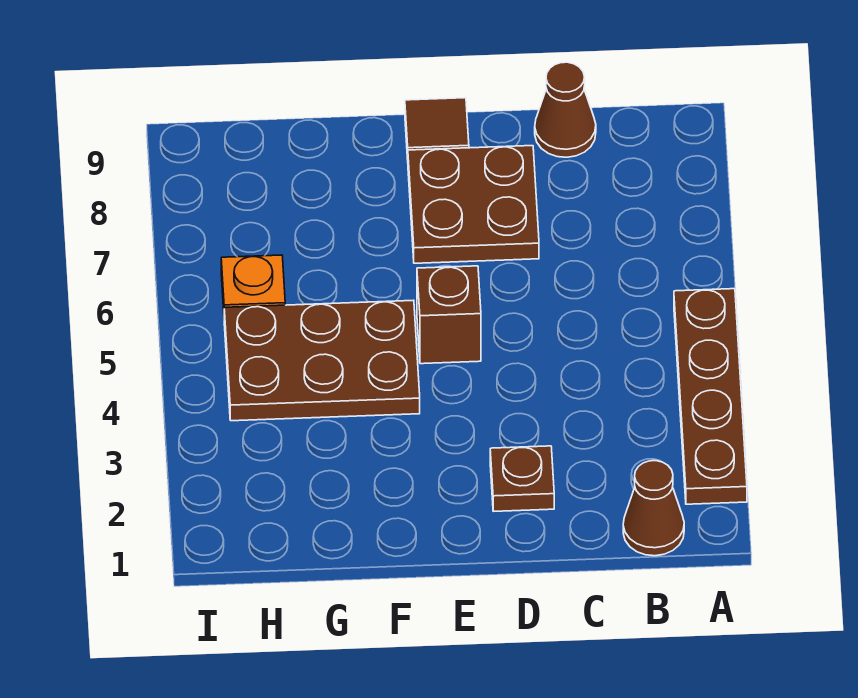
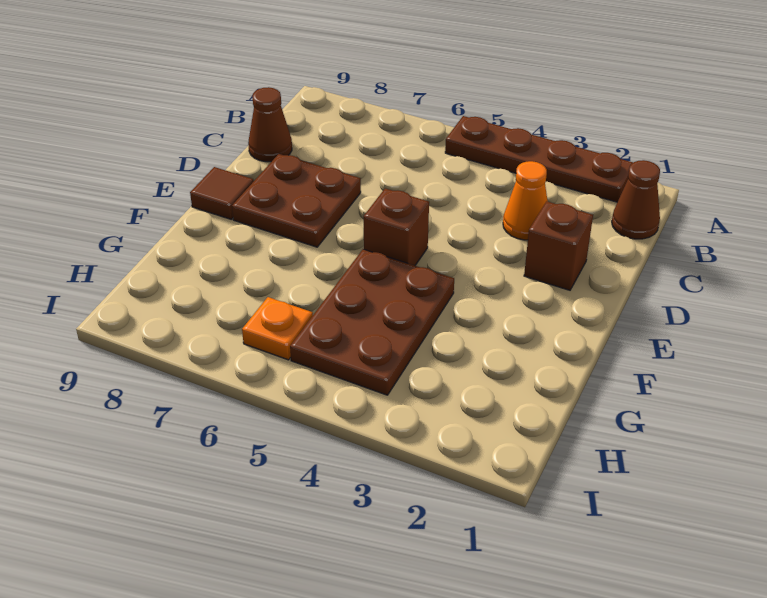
none -> orange 1x1 cone [503,161,548,240]
brown 1x1 plate [490,446,554,511] -> brown 1x1 brick [524,201,593,290]

